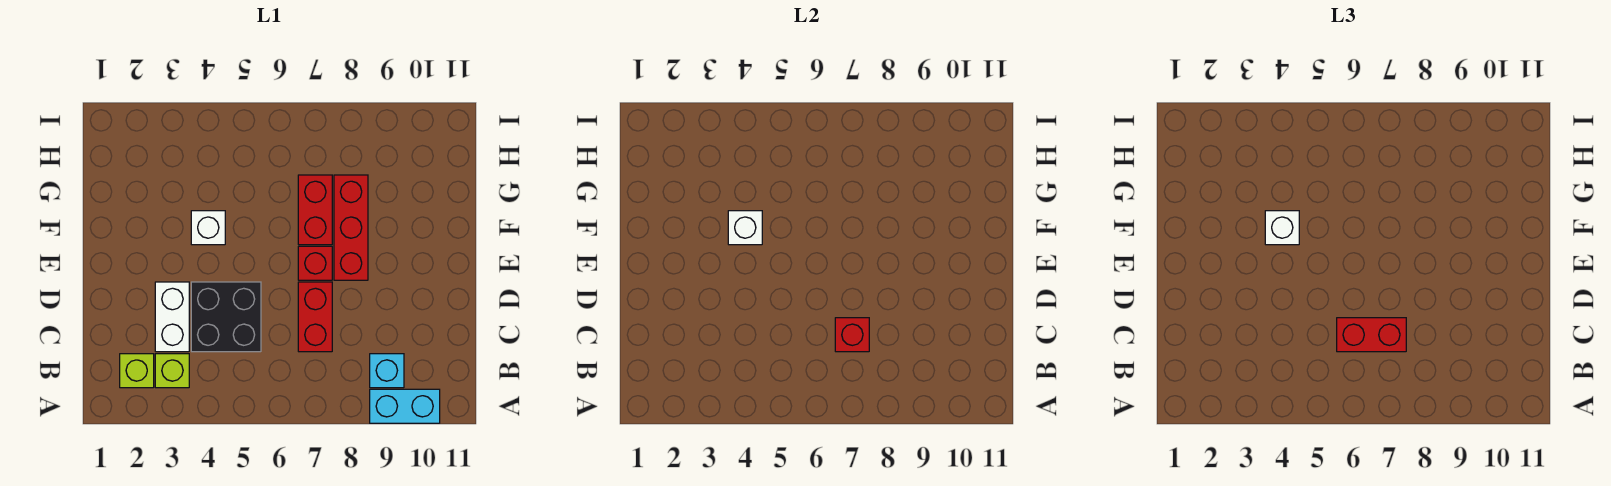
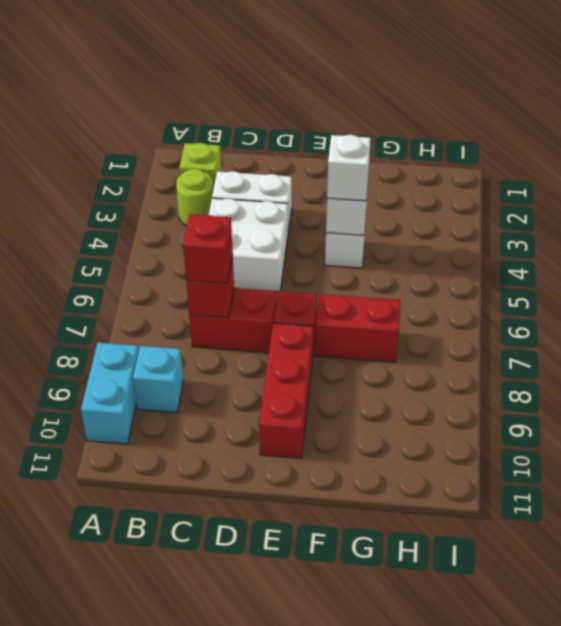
lime 1x1 brick [155,354,189,388] -> lime 1x1 round brick [176,169,213,226]
black 2x2 brick [191,282,261,352] -> white 2x2 brick [209,198,288,291]
red 1x2 brick [1337,318,1406,352] -> red 1x1 brick [183,215,233,283]
red 1x3 brick [334,175,368,280] -> red 1x3 brick turned to [259,323,313,458]

